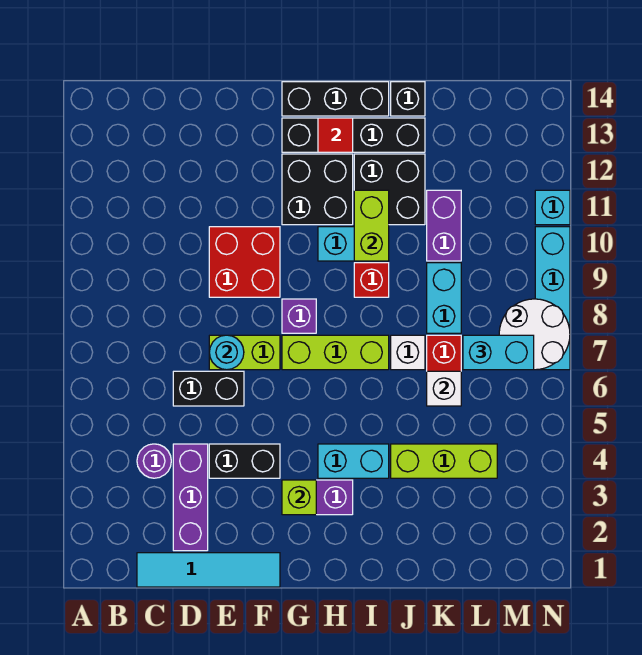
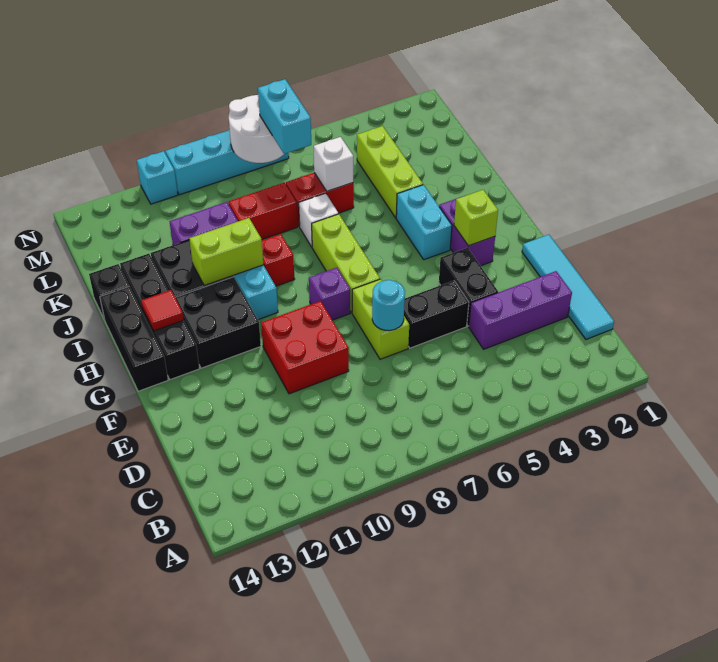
purple 1x1 round brick [137,444,171,478] -> none
black 1x2 brick [173,371,244,406] -> black 1x2 brick turned to [404,281,469,348]
cyan 1x2 brick [427,263,461,333] -> red 1x2 brick [228,183,298,239]

